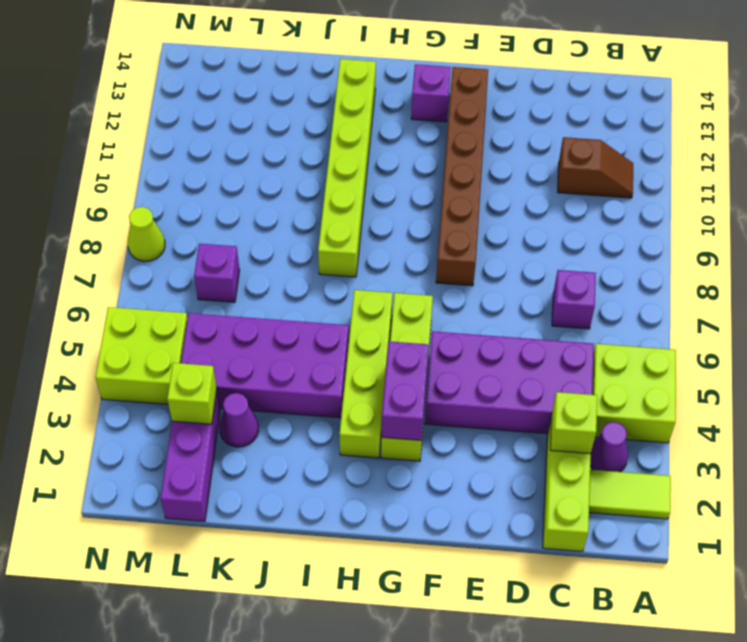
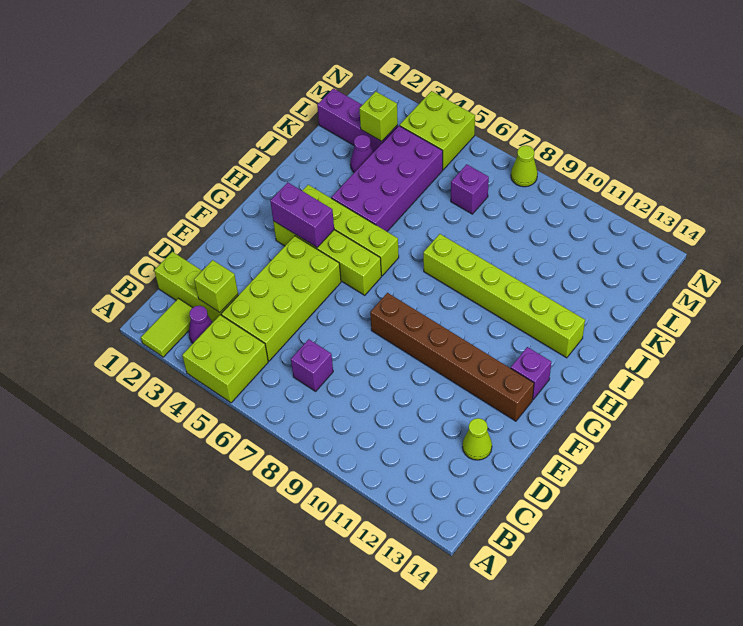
brown 1x2 slope [558,137,633,198] -> none
purple 2x4 brick [425,331,594,434] -> lime 2x4 brick [221,236,341,361]
none -> lime 1x1 cone [463,418,492,460]

